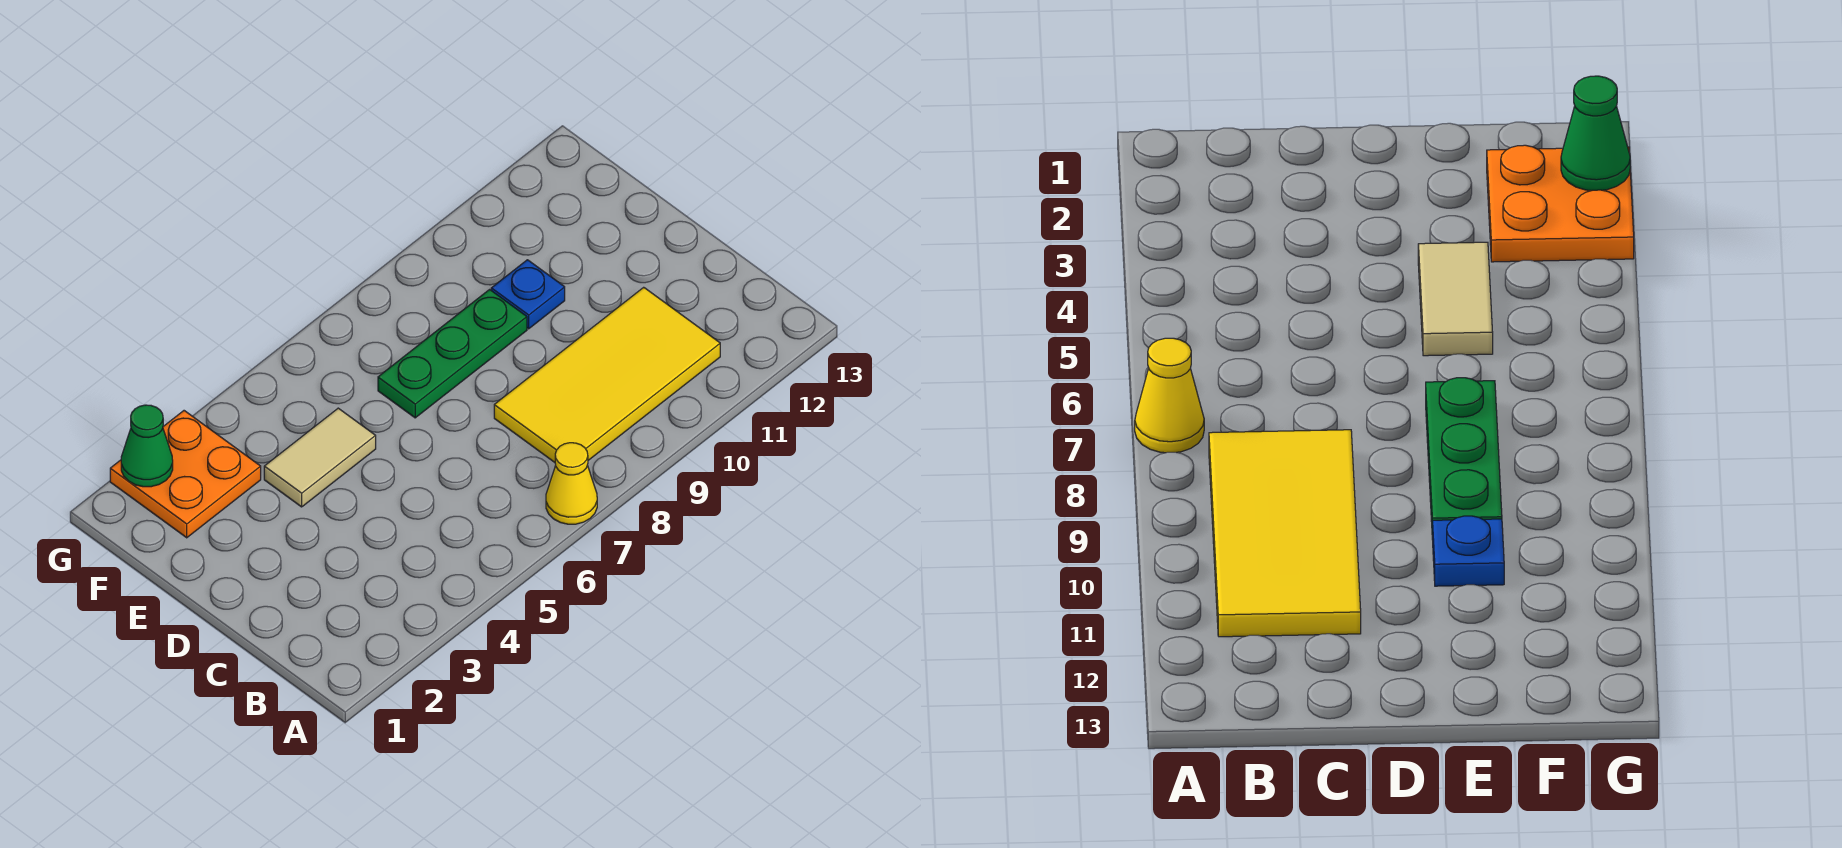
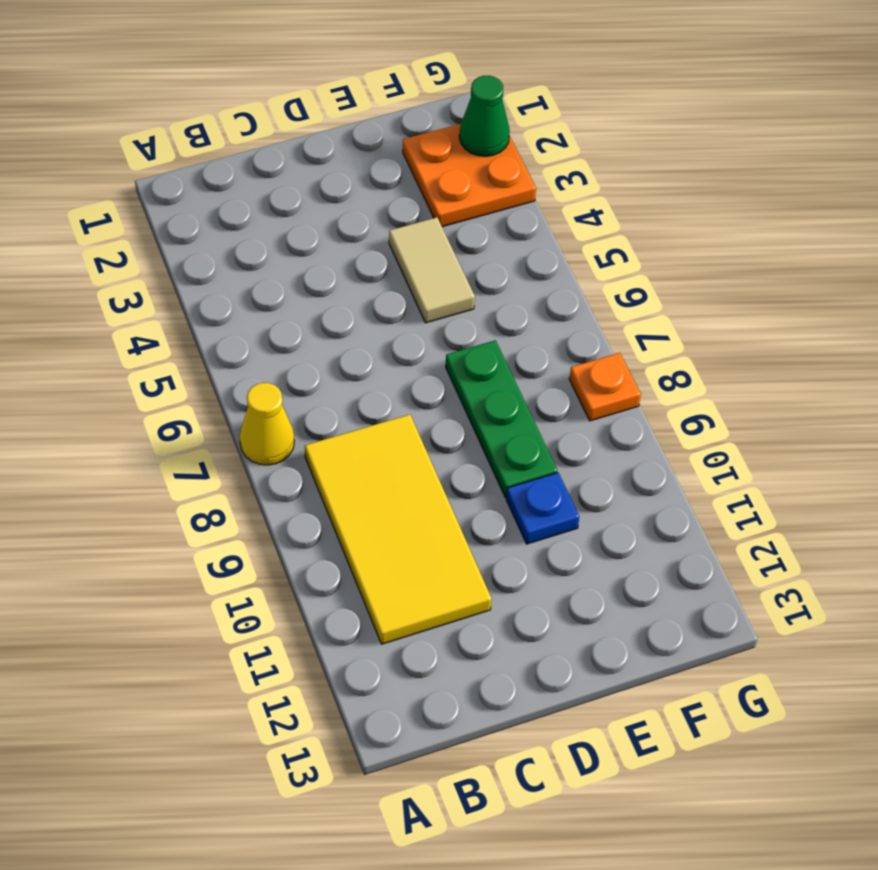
none -> orange 1x1 plate [569,353,641,421]

